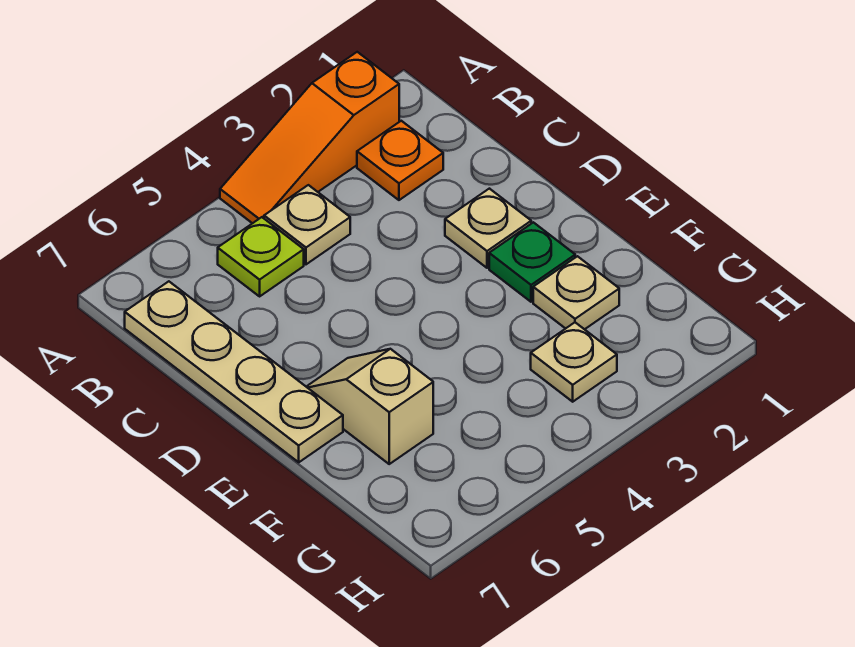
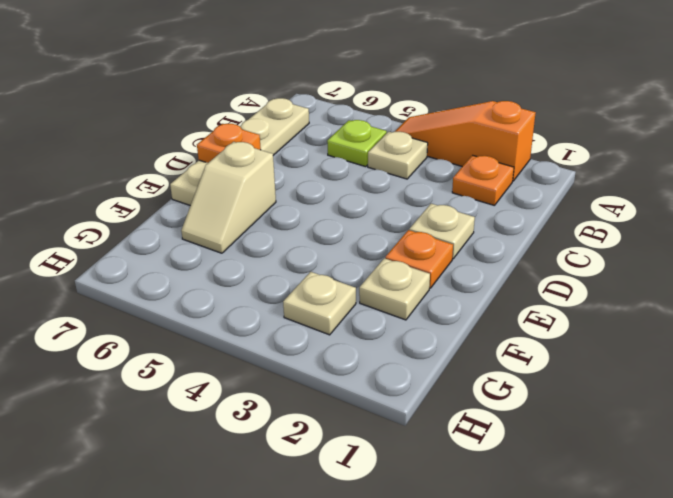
none -> orange 1x1 plate [197,124,261,163]
green 1x1 plate [489,222,575,302] -> orange 1x1 plate [385,230,453,288]
tan 1x2 slope [306,349,433,464] -> tan 1x2 slope turned to [181,142,276,253]

